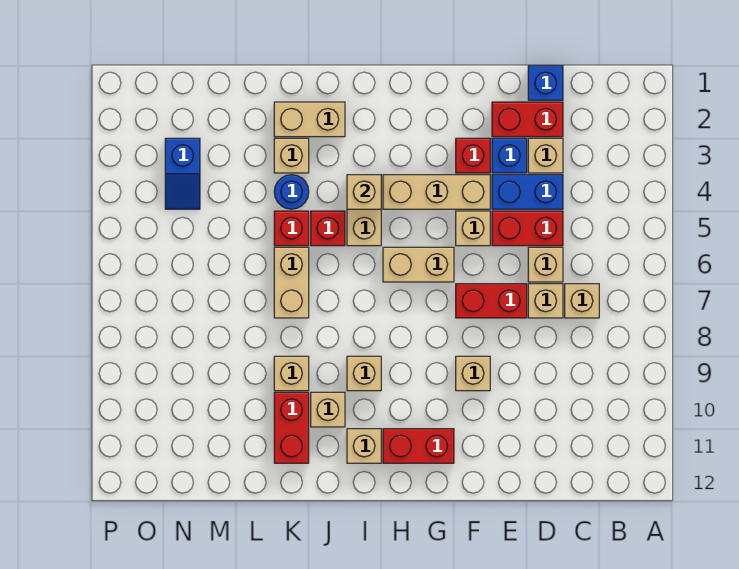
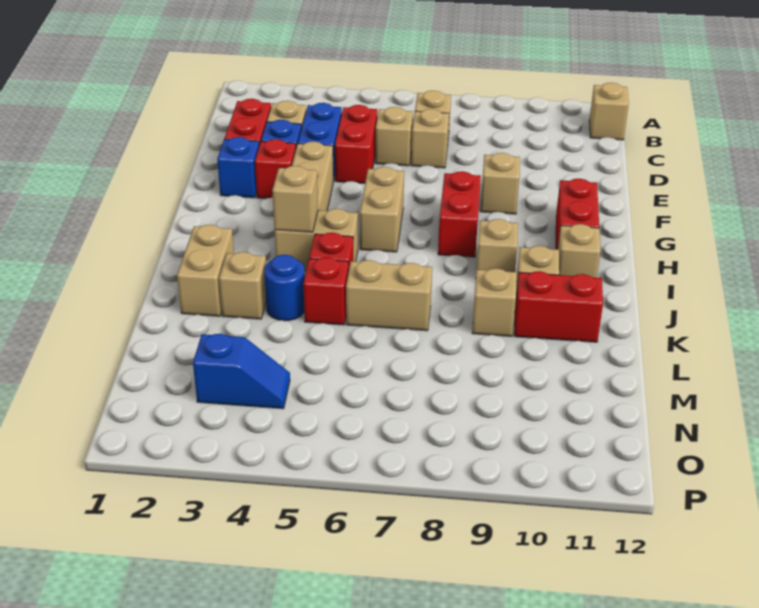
blue 1x1 brick [528,66,563,100] -> blue 1x1 brick moved to [217,137,259,198]
red 1x2 brick [456,284,527,318] -> red 1x2 brick moved to [438,171,481,257]
tan 1x1 brick [456,211,490,246] -> tan 1x1 brick moved to [589,83,629,140]

